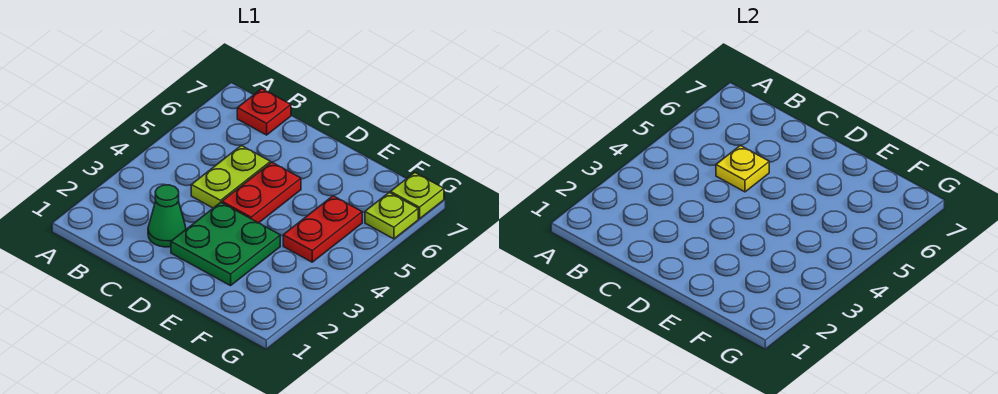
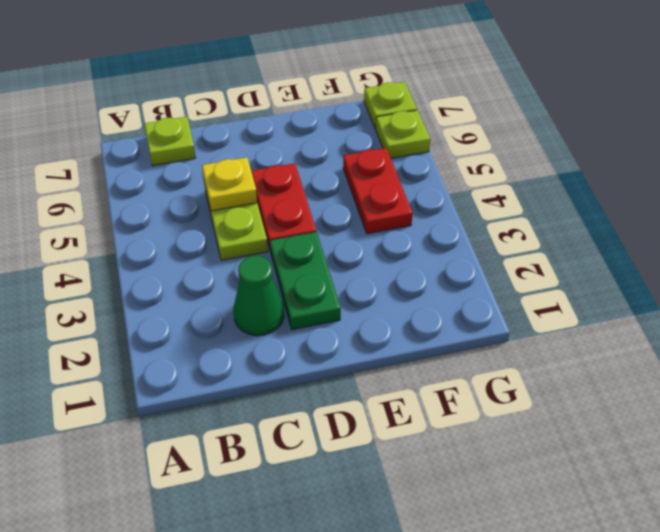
red 1x1 plate [237,89,291,135] -> lime 1x1 plate [144,117,196,166]
green 2x2 plate [171,202,280,286] -> green 1x2 plate [270,232,341,330]

